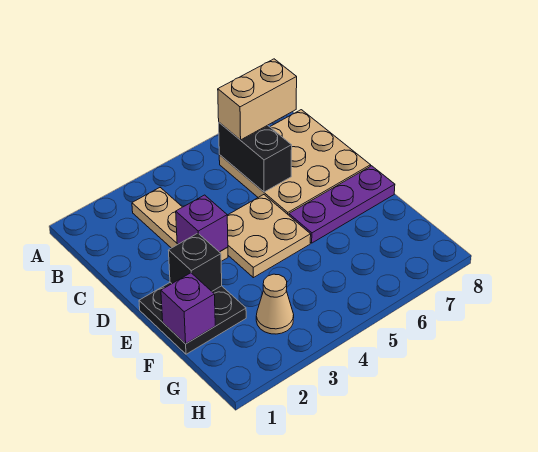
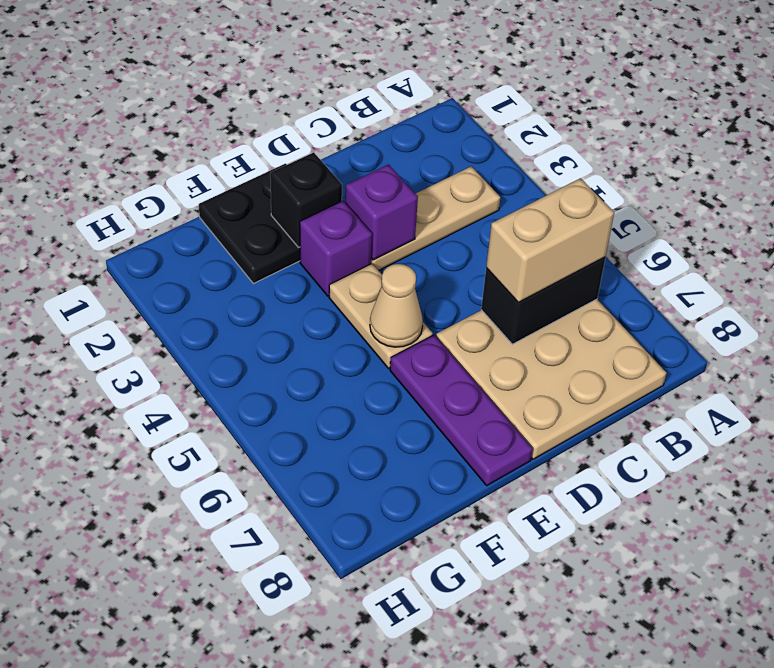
tan 1x2 brick [218,59,297,140] -> tan 1x2 brick turned to [486,178,614,303]
tan 2x2 plate [227,195,311,278] -> tan 1x2 plate [329,264,433,368]
purple 1x1 brick [161,273,215,344] -> purple 1x1 brick moved to [300,201,372,296]
tan 1x1 cone [256,274,294,334] -> tan 1x1 cone moved to [370,264,423,347]

